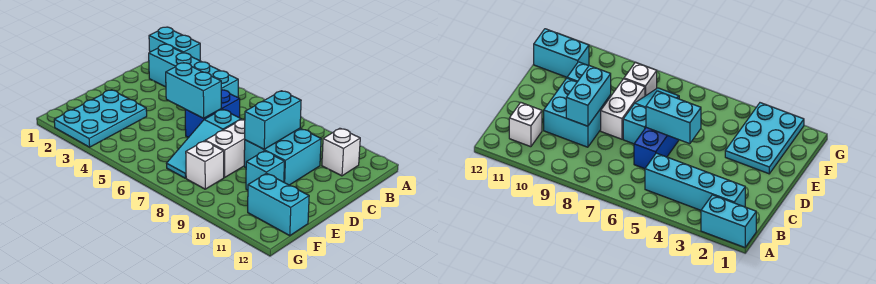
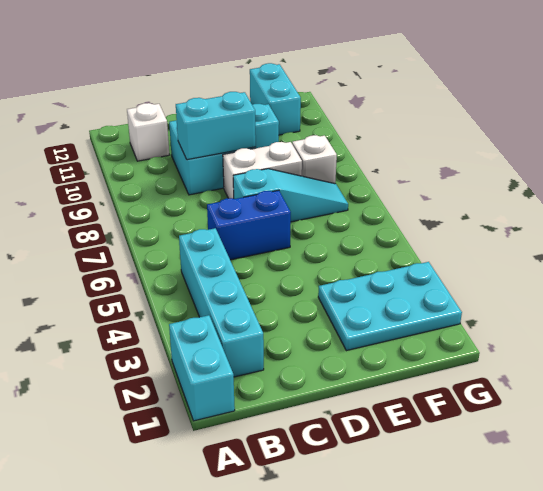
cyan 1x2 brick [166,63,221,118] -> none

